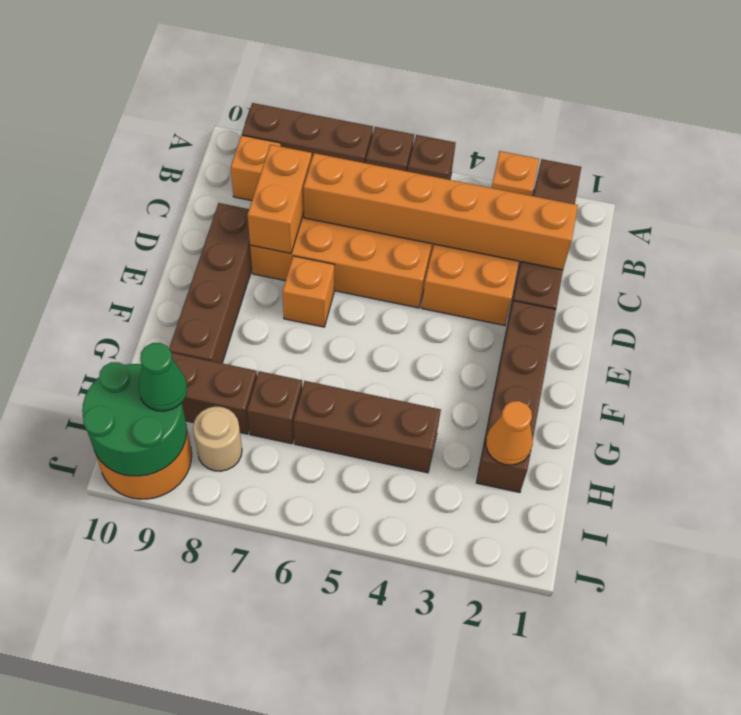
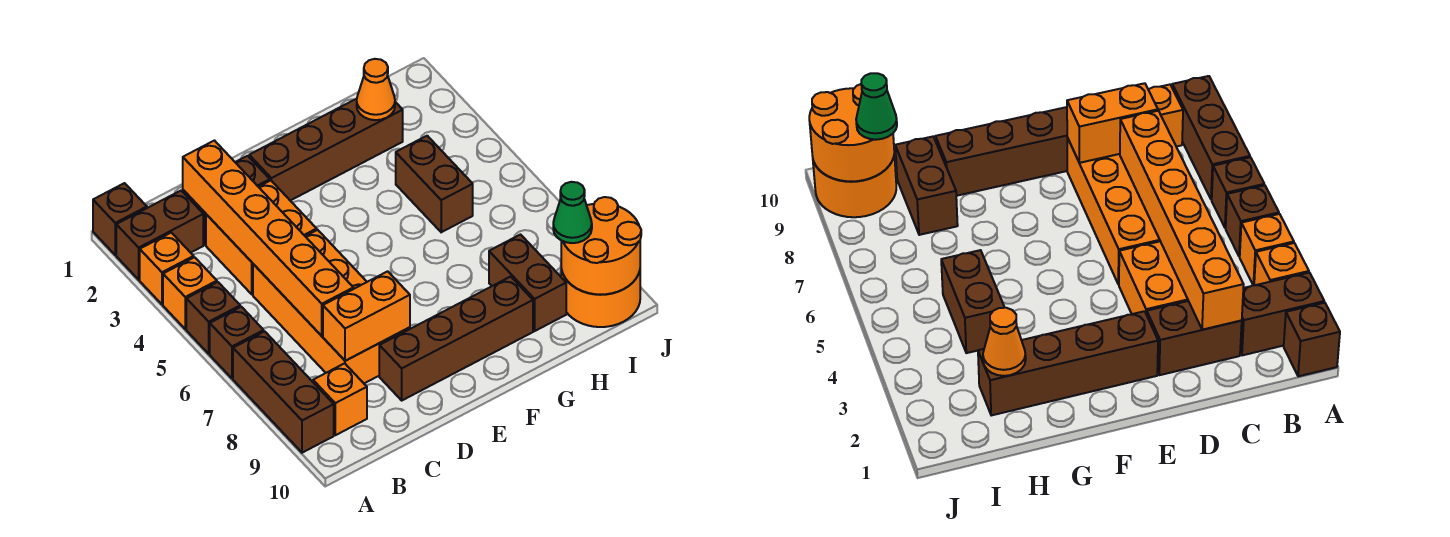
orange 1x1 brick [282,256,334,327] -> orange 1x1 brick moved to [163,257,217,329]
brown 1x3 brick [294,381,441,473] -> brown 1x2 brick [396,136,473,232]
brown 1x1 brick [247,371,302,444] -> brown 1x1 brick moved to [93,183,147,255]
tan 1x1 round brick [193,406,242,471] -> none
green 2x2 round brick [82,362,187,476] -> orange 2x2 round brick [561,197,641,295]

